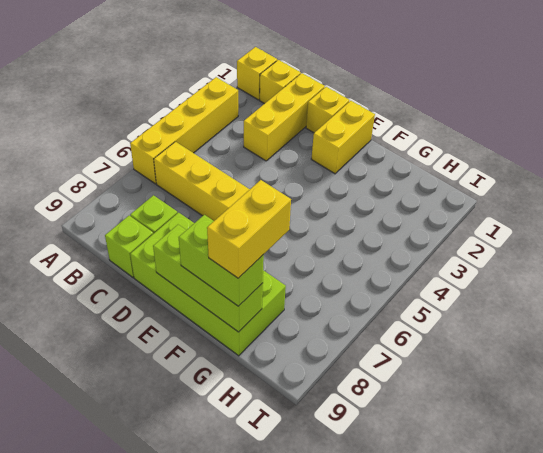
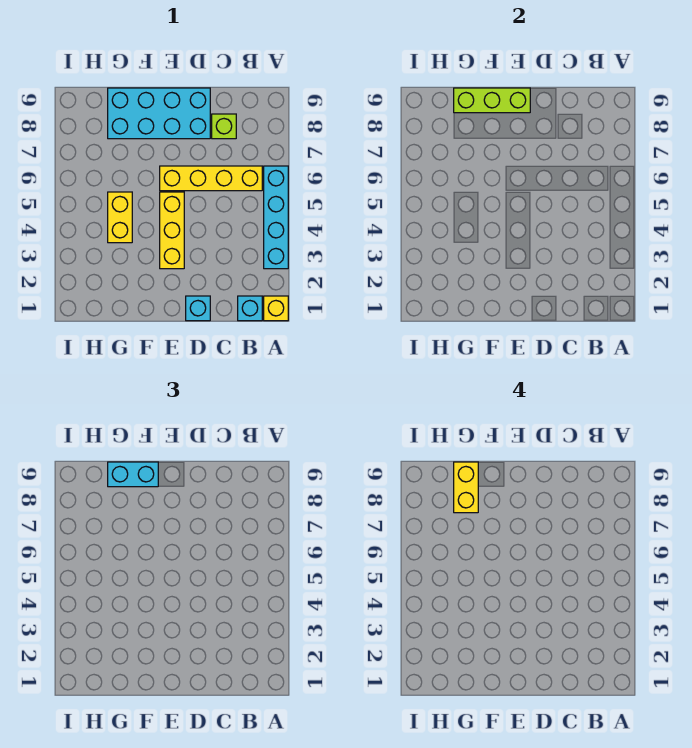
yellow 1x4 brick [130,77,238,184] -> cyan 1x4 brick [264,166,288,269]
yellow 1x1 brick [260,60,301,104] -> cyan 1x1 brick [238,296,262,321]
yellow 1x3 brick [244,73,325,161] -> yellow 1x3 brick moved to [160,192,184,269]
lime 1x1 brick [105,216,153,277] -> none
yellow 1x1 brick [306,87,350,133] -> cyan 1x1 brick [186,296,210,321]
lime 2x4 brick [130,213,286,356] -> cyan 2x4 brick [108,88,210,139]
yellow 1x2 brick [311,101,375,174] -> yellow 1x2 brick moved to [108,192,132,243]
lime 1x2 brick [179,215,264,306] -> cyan 1x2 brick [108,462,158,487]

